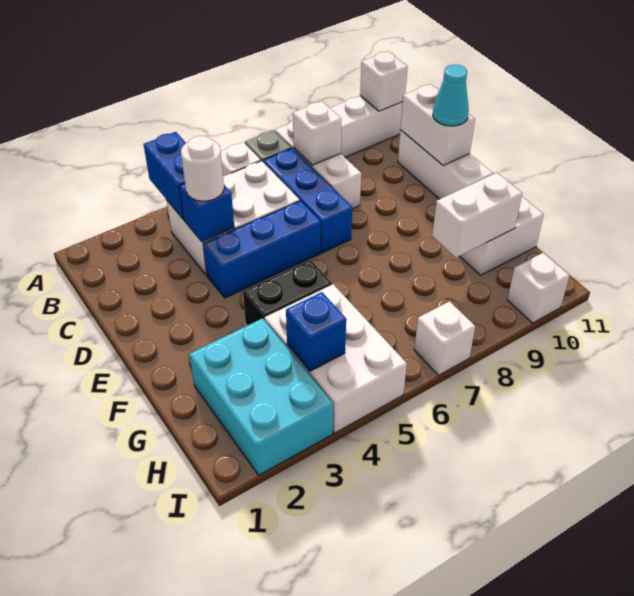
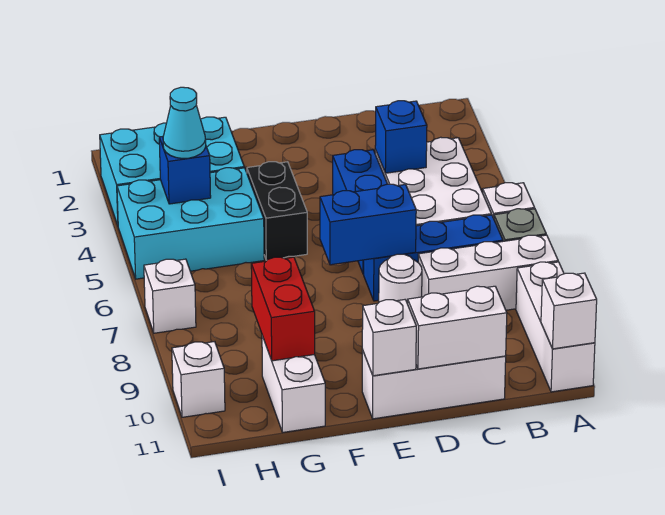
blue 1x2 brick [144,132,186,219] -> blue 1x2 brick moved to [320,184,416,265]
white 1x1 brick [293,101,341,165] -> white 1x1 brick moved to [362,300,416,376]
white 1x1 round brick [181,136,224,201] -> white 1x1 round brick moved to [379,254,422,304]
cyan 1x1 cone [433,65,469,126] -> cyan 1x1 cone moved to [163,87,206,158]
white 2x3 brick [265,284,407,433] -> cyan 2x3 brick [117,168,264,279]
white 1x2 brick [432,173,522,258] -> red 1x2 brick [251,257,315,361]

